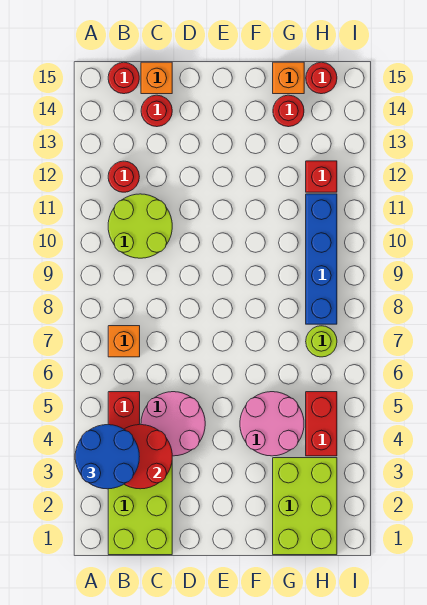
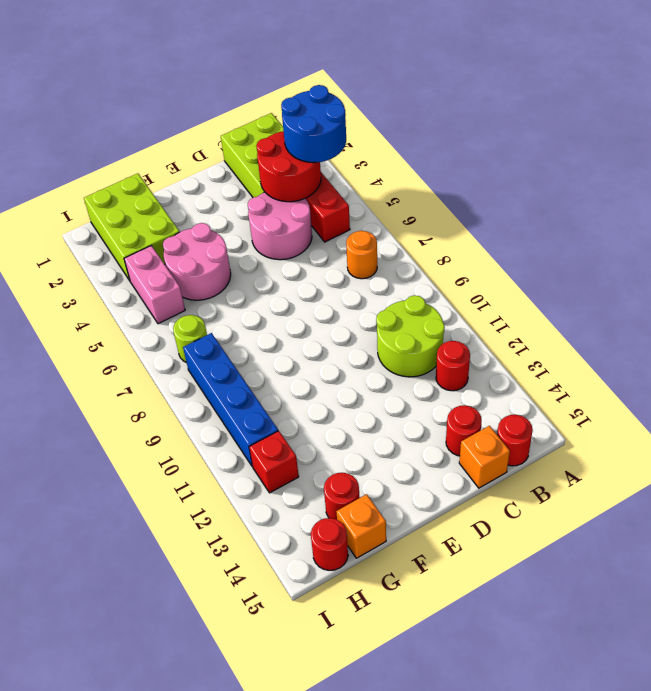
orange 1x1 brick [108,326,140,357] -> orange 1x1 round brick [346,231,377,279]
red 1x2 brick [306,392,337,456] -> pink 1x2 brick [124,246,185,324]

